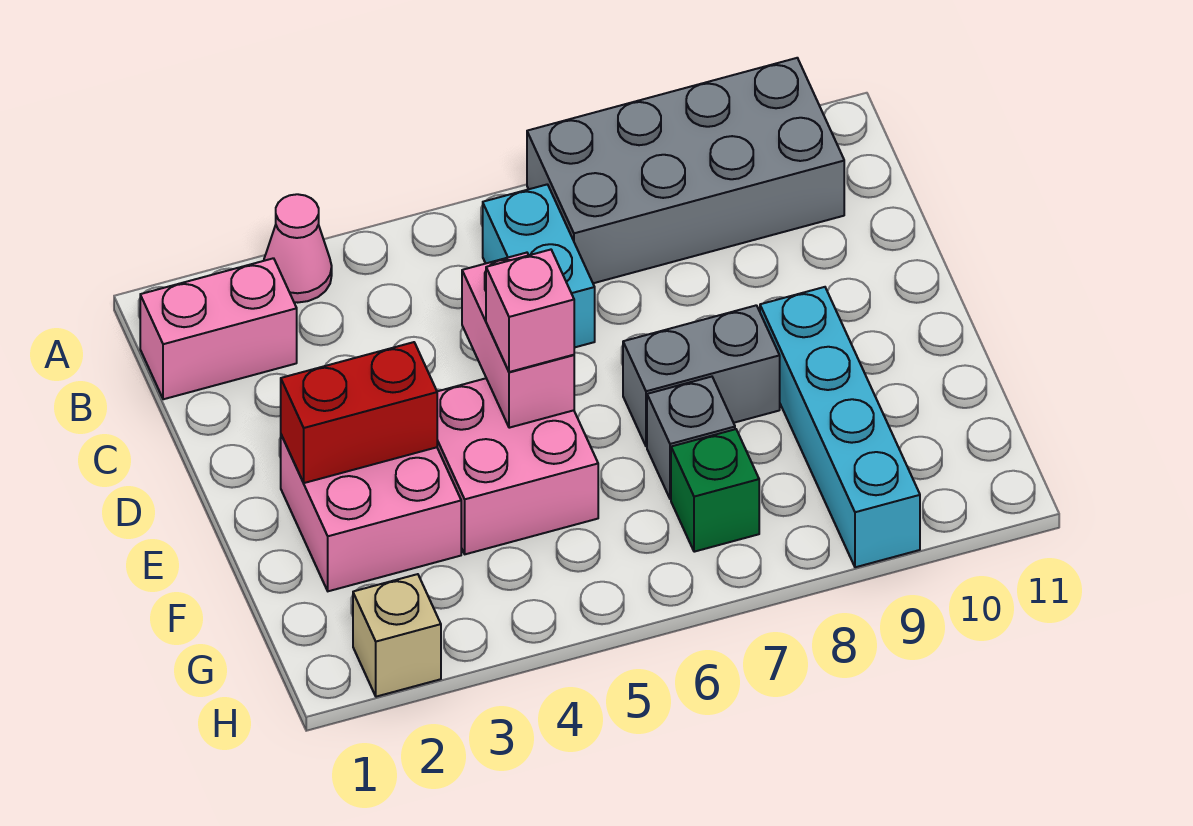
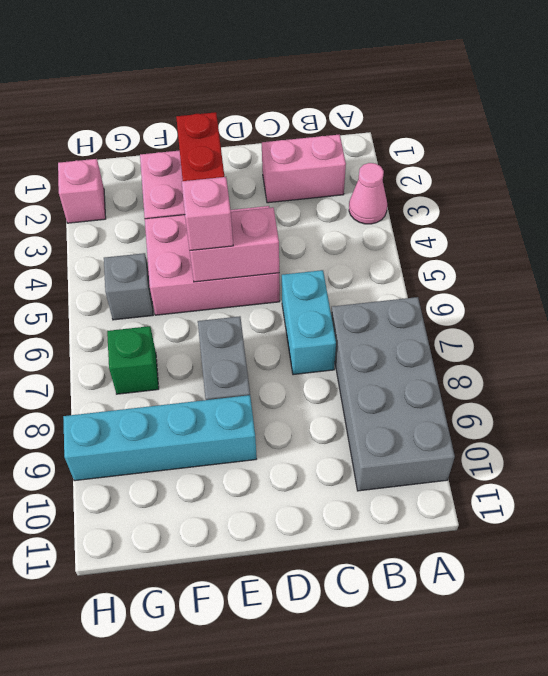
pink 1x2 brick [140,258,297,399] -> pink 1x2 brick turned to [262,134,346,203]
cyan 1x2 brick [483,184,595,348] -> cyan 1x2 brick turned to [282,270,336,375]
pink 2x2 brick [437,378,598,554] -> pink 2x3 brick [145,206,280,315]
grey 1x1 brick [647,377,735,499] -> grey 1x1 brick moved to [104,253,153,320]
tan 1x1 brick [353,574,441,697] -> pink 1x1 brick [58,159,106,223]

